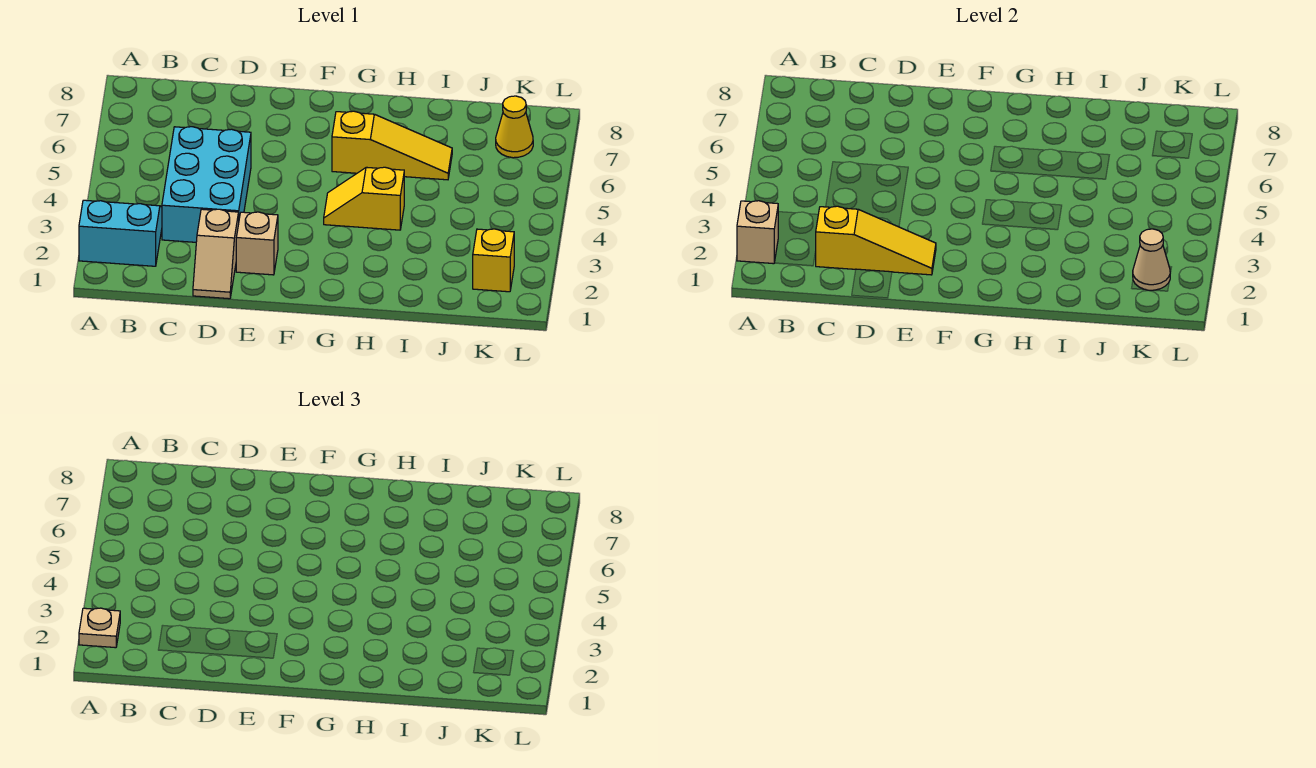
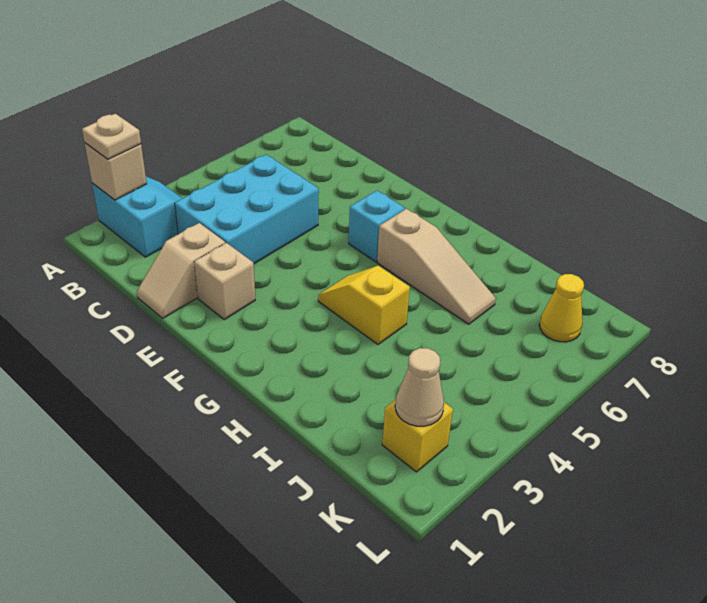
yellow 1x3 slope [816,206,936,275] -> none
none -> cyan 1x1 brick [349,190,405,262]
yellow 1x3 slope [332,111,452,180] -> tan 1x3 slope [377,209,496,324]

